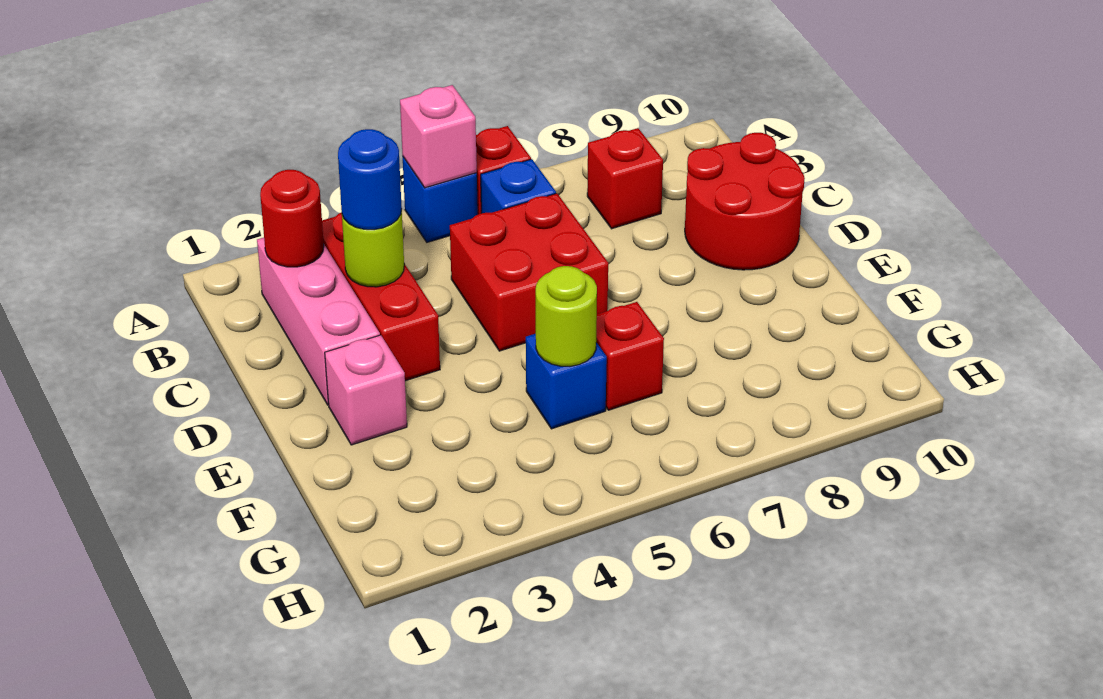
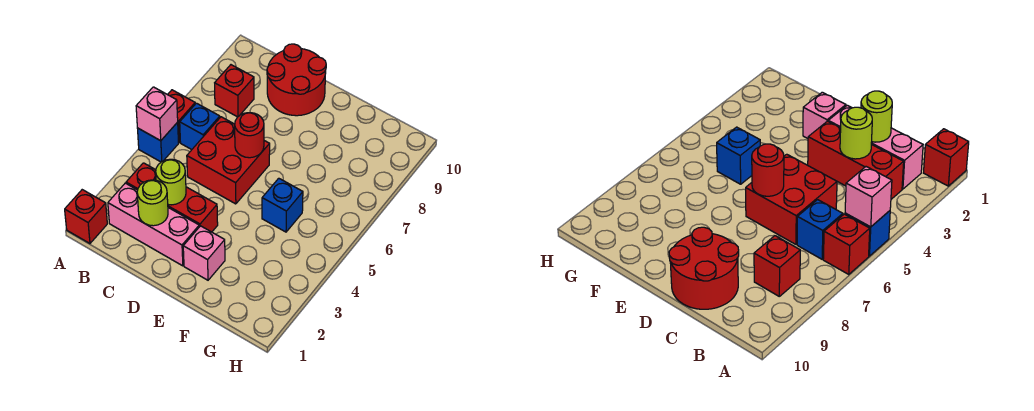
red 1x1 round brick [260,170,324,267] -> red 1x1 round brick moved to [235,113,264,158]
blue 1x1 round brick [338,129,402,230] -> none
lime 1x1 round brick [536,266,597,366] -> lime 1x1 round brick moved to [137,180,168,226]
red 1x1 brick [596,302,664,410] -> red 1x1 brick moved to [65,190,107,243]

